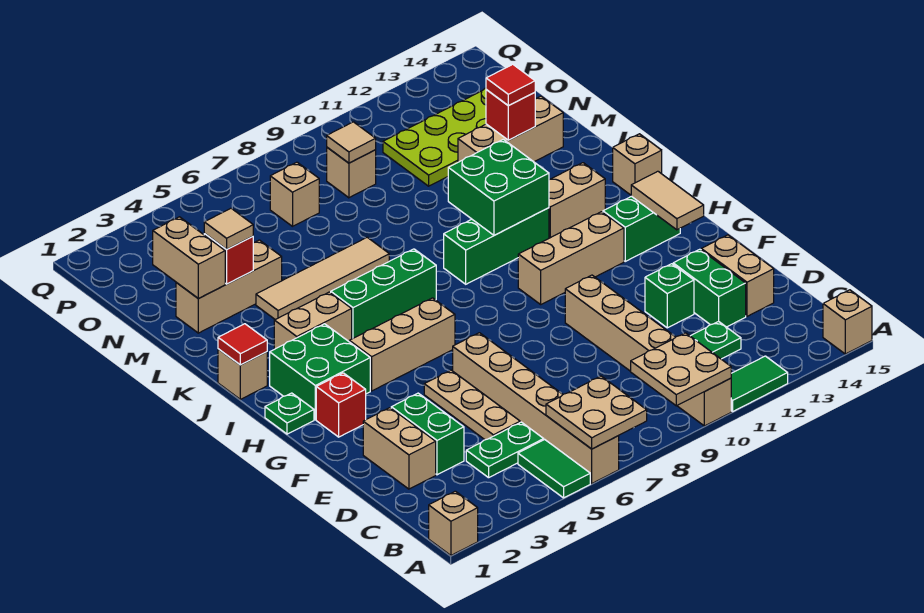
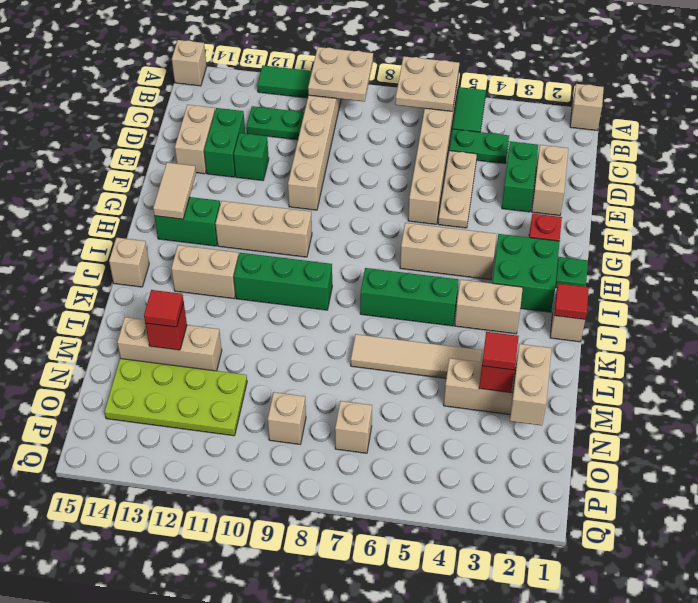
green 2x2 brick [448,139,549,235] -> none
tan 1x1 tile [204,208,253,250] -> red 1x1 tile [482,332,519,370]
tan 1x1 tile [327,122,376,163] -> none

